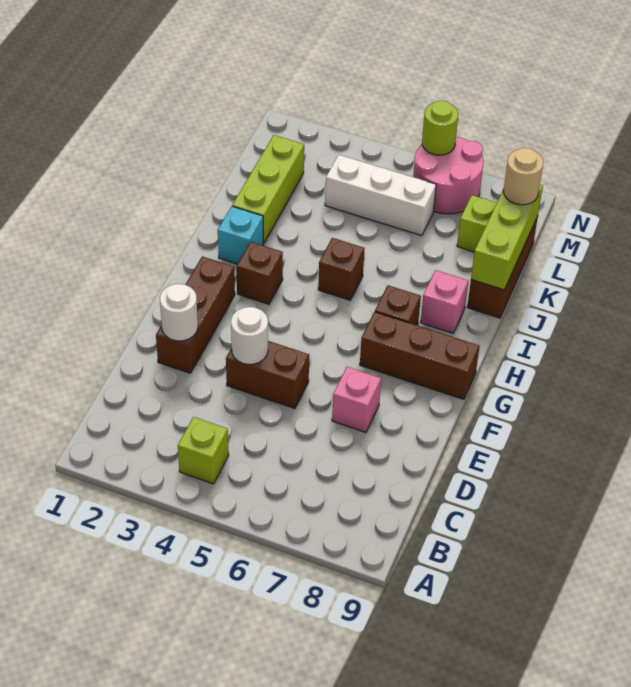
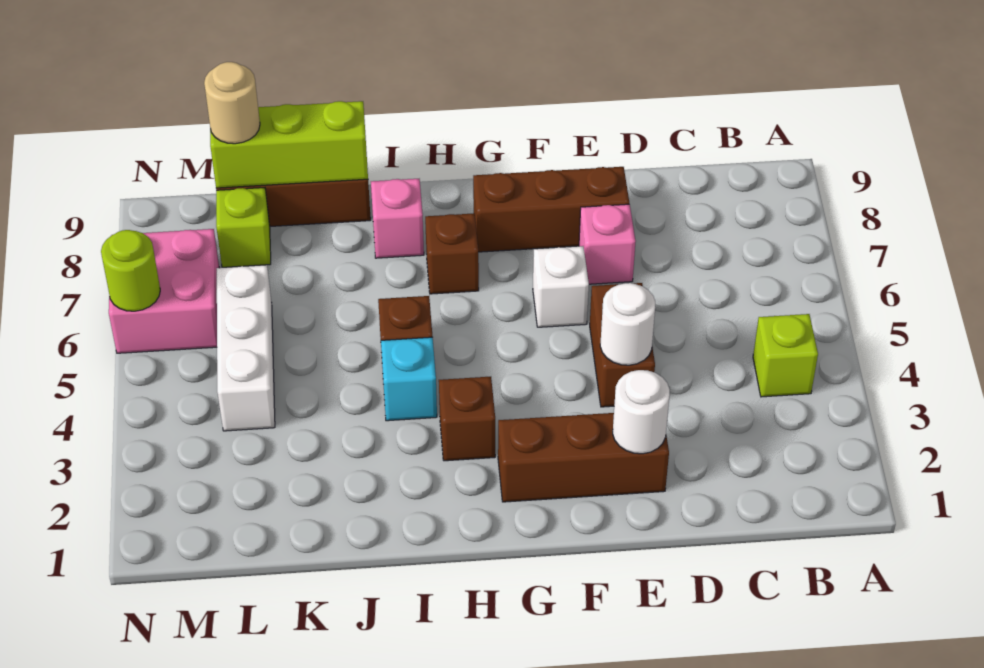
none -> white 1x1 brick [533,246,589,327]
brown 1x3 brick [360,312,479,399] -> brown 1x3 brick turned to [473,167,629,252]
cyan 1x1 brick [218,206,263,264] -> cyan 1x1 brick moved to [381,337,437,421]
lime 1x3 brick [232,135,304,243] -> none
pink 2x2 round brick [413,137,484,214] -> pink 2x2 brick [109,229,219,353]

